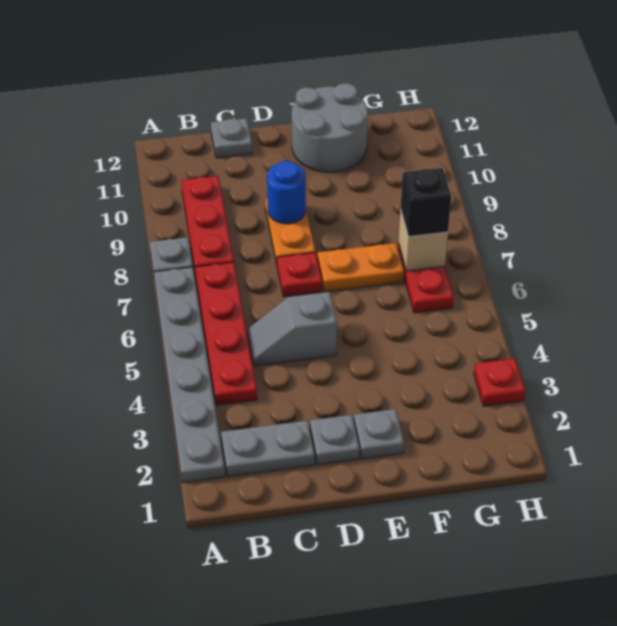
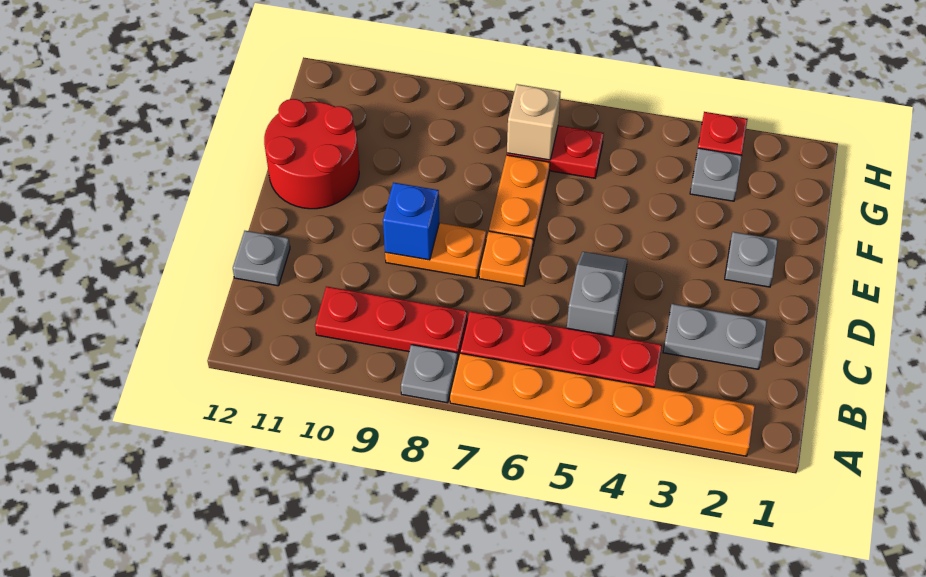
grey 1x6 plate [154,267,225,483] -> orange 1x6 plate [450,353,755,456]
grey 1x2 plate [221,421,315,477] -> grey 1x2 plate turned to [663,304,767,369]
grey 1x2 slope [248,292,337,366] -> grey 1x2 slope turned to [567,252,628,336]
grey 1x1 plate [310,415,360,465] -> grey 1x1 plate moved to [690,148,742,201]
red 1x1 plate [277,253,322,297] -> orange 1x1 plate [479,231,533,286]
blue 1x1 round brick [267,161,306,224] -> blue 1x1 brick [383,182,439,260]
grey 2x2 round brick [292,83,368,172] -> red 2x2 round brick [264,99,359,209]
black 1x1 brick [401,168,451,237] -> none

